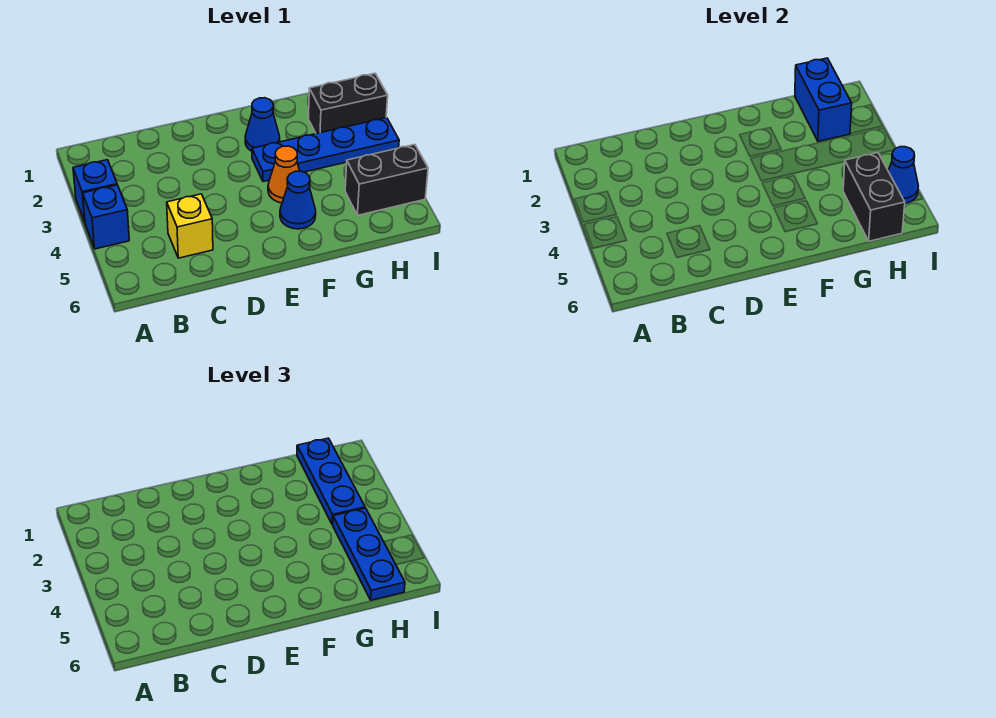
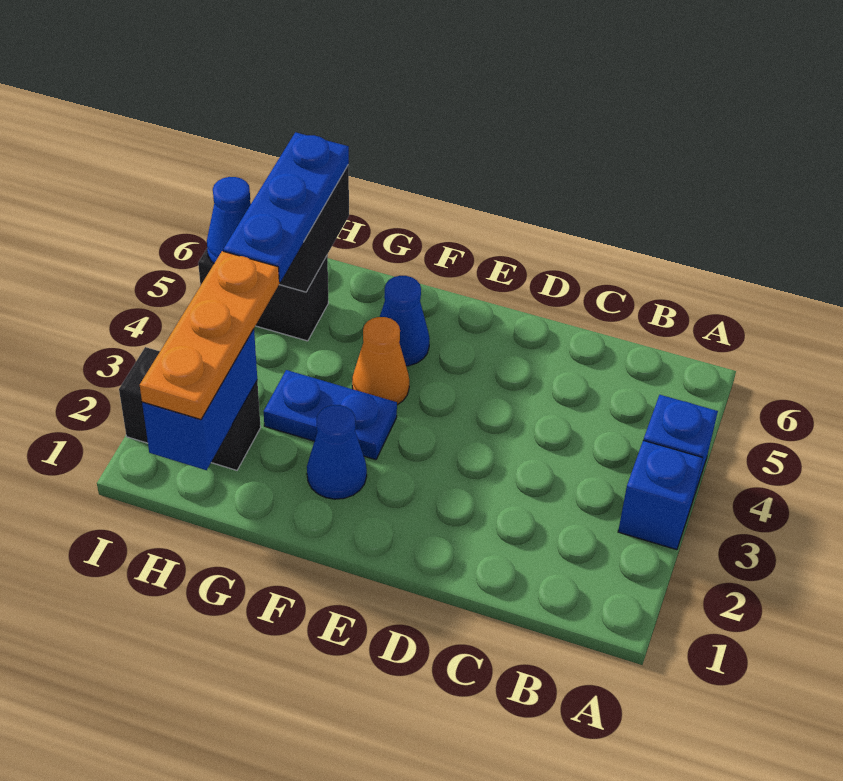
yellow 1x1 brick [167,194,213,258] -> none
blue 1x4 plate [252,118,399,182] -> blue 1x2 plate [264,370,397,460]
blue 1x3 plate [297,438,365,525] -> orange 1x3 plate [140,251,279,420]

